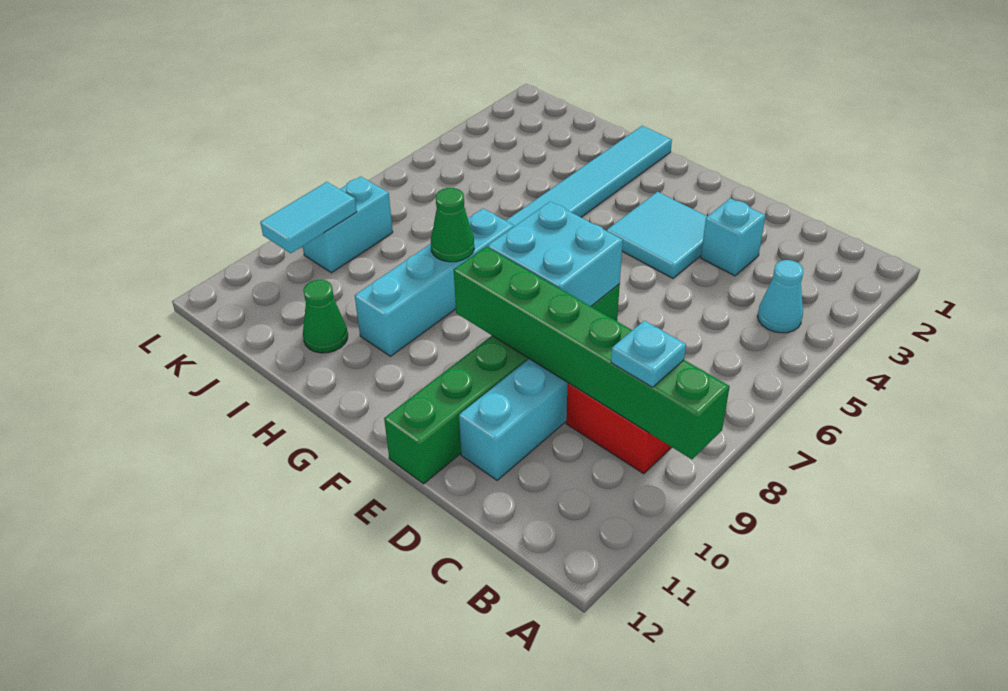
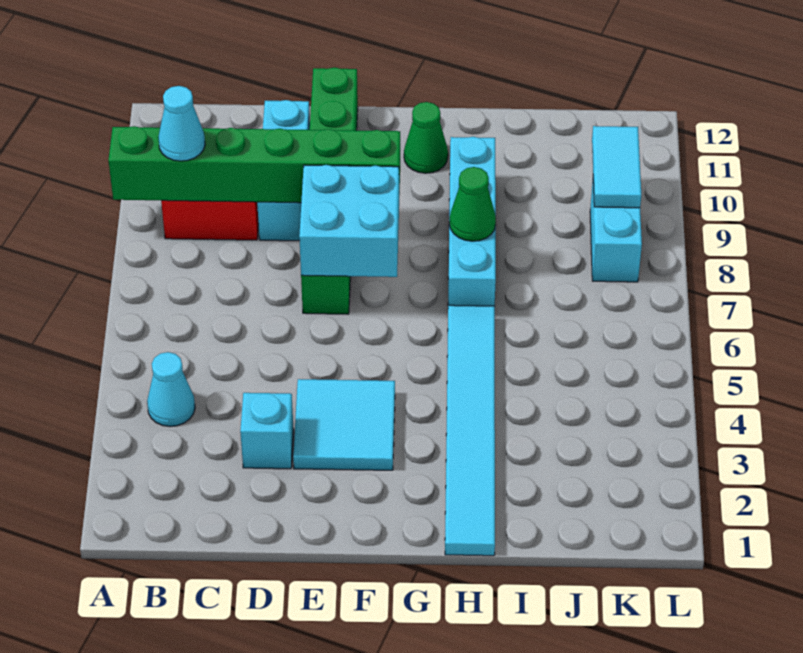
cyan 1x1 plate [611,321,686,387] -> cyan 1x1 cone [158,86,205,161]
green 1x1 cone [303,280,348,353] -> green 1x1 cone moved to [404,102,448,173]

